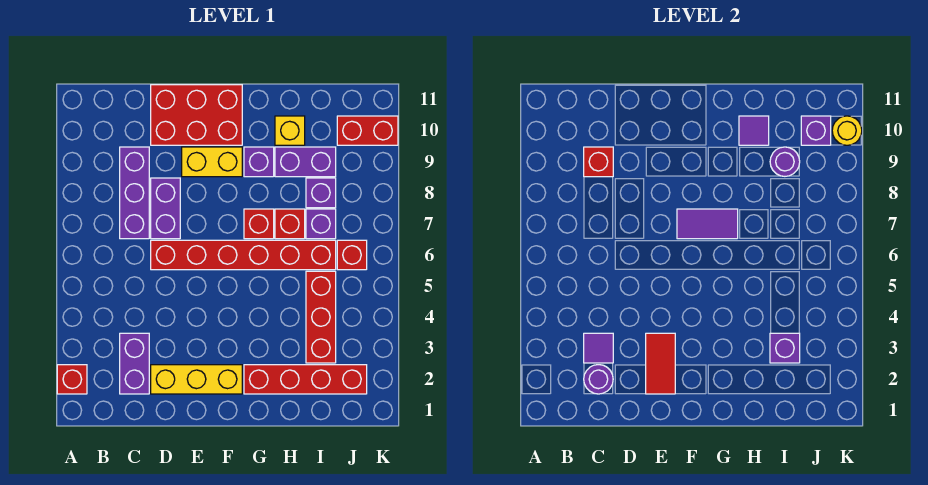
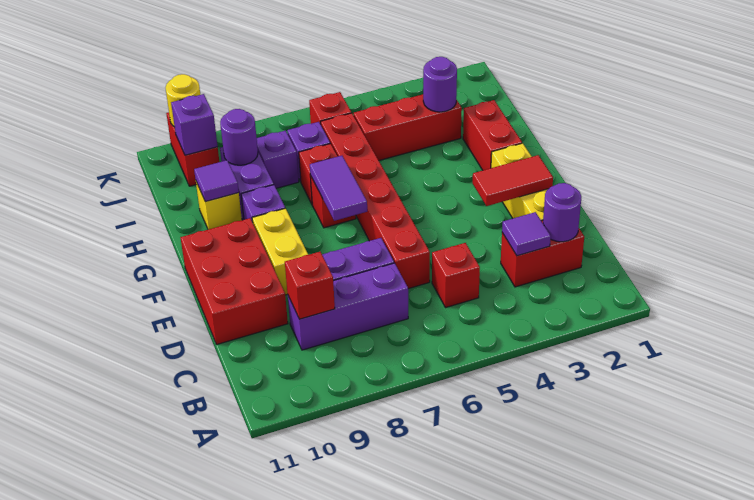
red 1x1 brick [57,365,87,394] -> red 1x1 brick moved to [432,243,480,308]
purple 1x2 brick [120,333,149,394] -> red 1x2 brick [501,221,584,287]
red 1x4 brick [244,365,367,394] -> red 1x2 brick [463,100,522,170]
purple 1x1 brick [770,333,800,363] -> purple 1x1 round brick [423,57,457,112]

